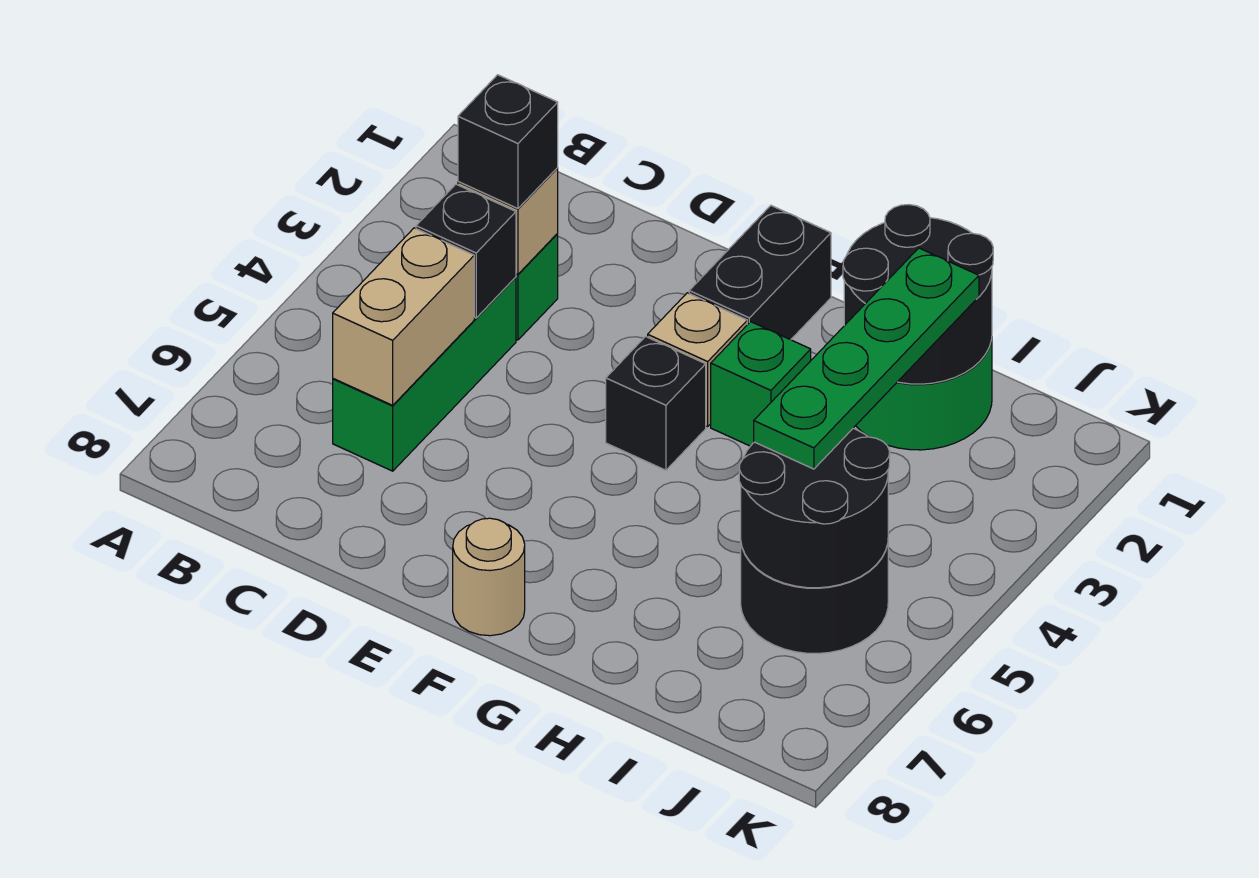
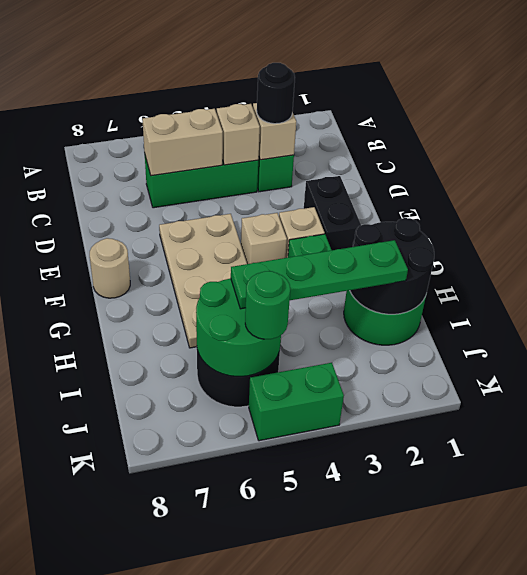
black 1x1 brick [458,75,558,209] -> black 1x1 round brick [257,63,295,124]
black 1x1 brick [416,184,516,318] -> tan 1x1 brick [217,104,260,165]
none -> tan 2x4 plate [159,214,247,348]
black 1x2 brick [689,206,831,340] -> black 1x2 brick turned to [304,176,361,250]
black 1x1 brick [606,336,706,470] -> tan 1x1 brick [241,213,287,264]
black 2x2 round brick [739,428,890,588] -> green 2x2 round brick [196,279,281,376]
none -> green 1x1 round brick [245,271,290,339]
none -> green 1x2 brick [249,363,344,441]

